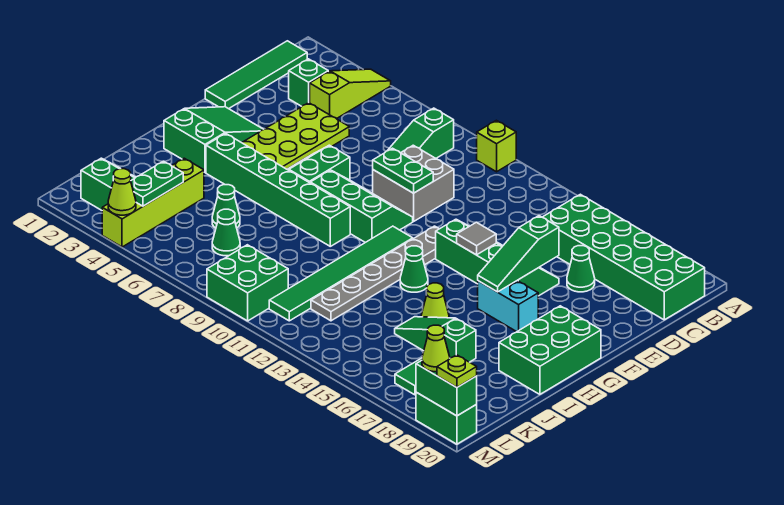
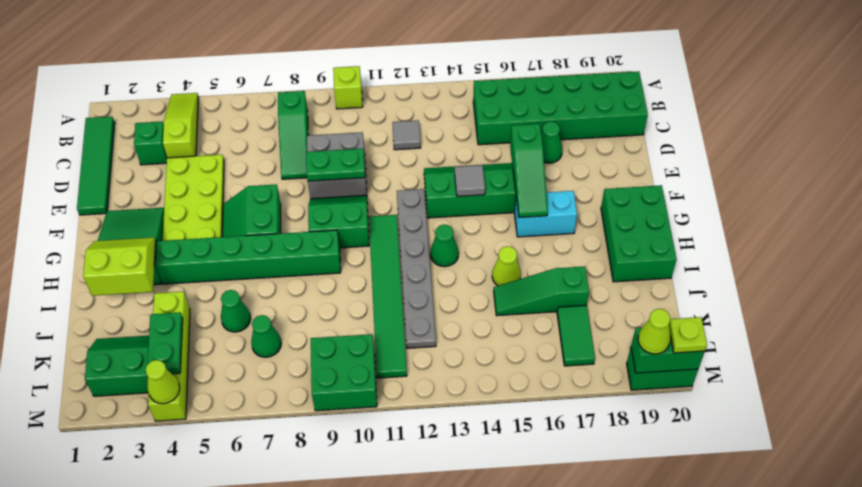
none -> grey 1x1 tile [392,120,421,150]
green 2x3 slope [310,170,413,243] -> green 2x2 slope [308,195,369,248]
none -> lime 2x2 slope [83,237,156,296]

